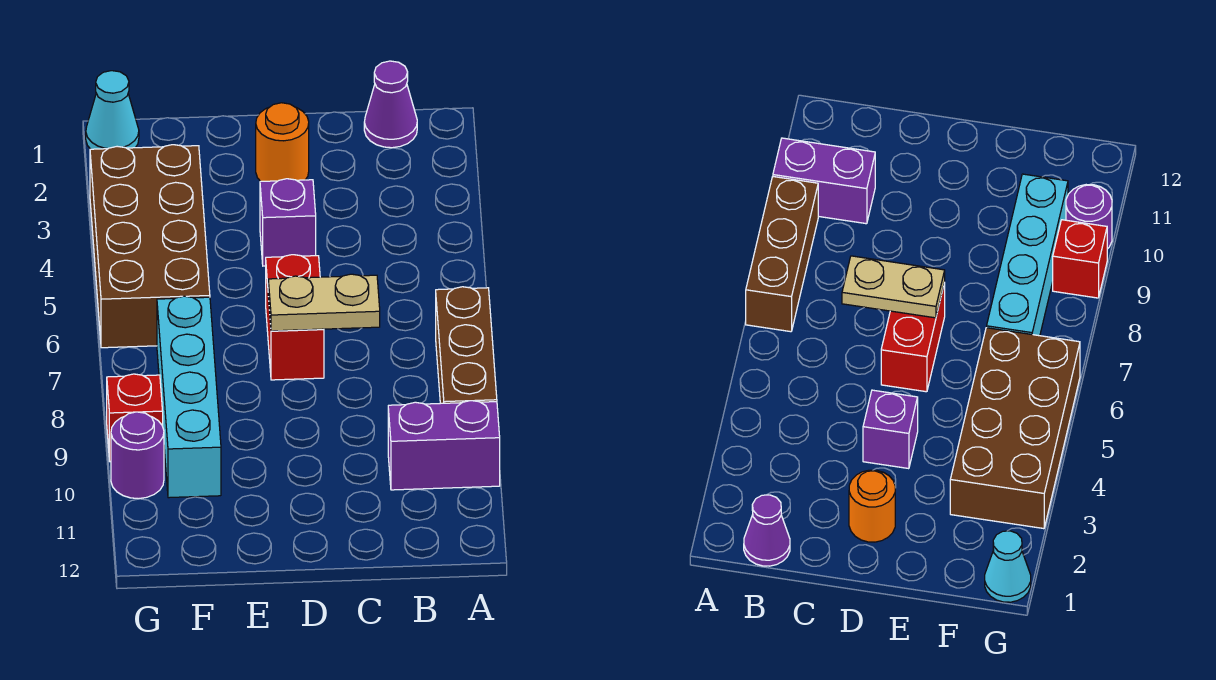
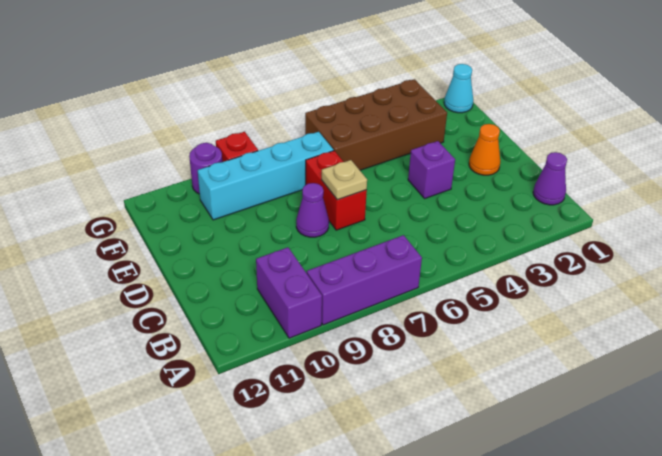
brown 1x3 brick [436,287,497,403] -> purple 1x3 brick [307,235,422,325]
tan 1x2 plate [268,274,380,331] -> tan 1x1 plate [321,160,367,200]
orange 1x1 round brick [256,103,309,181] -> orange 1x1 cone [469,124,500,175]
red 1x2 brick [266,255,324,380] -> red 1x2 brick turned to [306,151,367,230]
none -> purple 1x1 cone [296,183,329,237]

